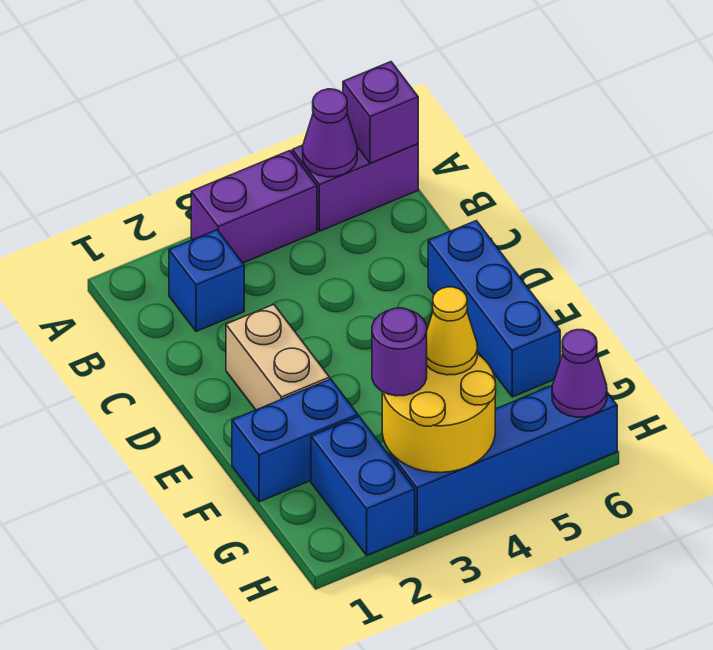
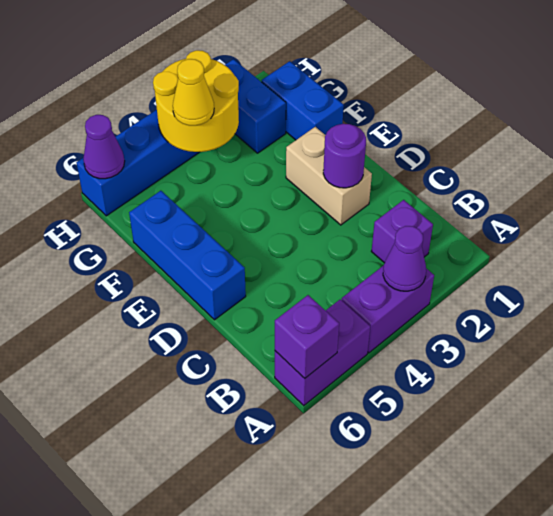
purple 1x1 cone [303,89,357,177] -> purple 1x1 cone moved to [383,226,426,291]
blue 1x1 brick [169,230,244,331] -> purple 1x1 brick [371,200,433,263]
blue 1x2 brick [232,379,358,502] -> blue 1x2 brick turned to [262,61,344,140]
purple 1x1 round brick [372,308,427,396] -> purple 1x1 round brick moved to [323,124,366,188]

